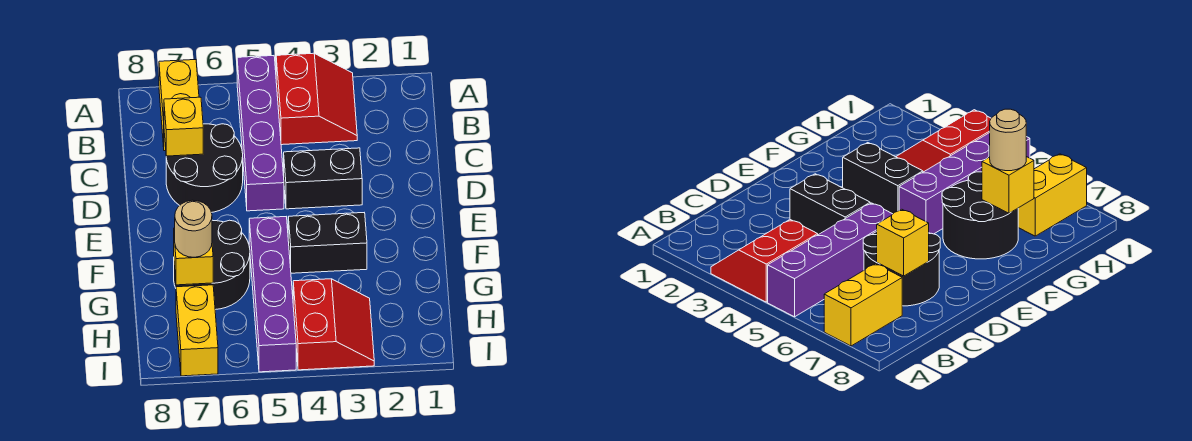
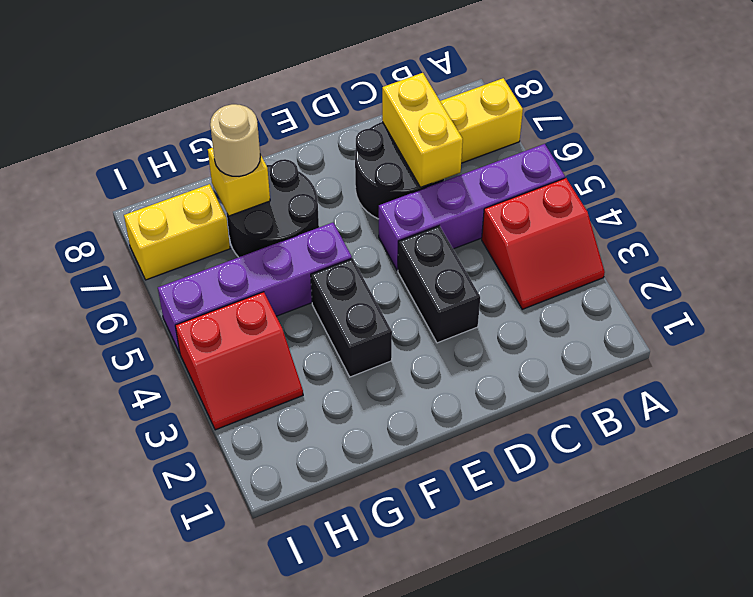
yellow 1x1 brick [164,97,203,156] -> yellow 1x2 brick [382,73,463,187]

